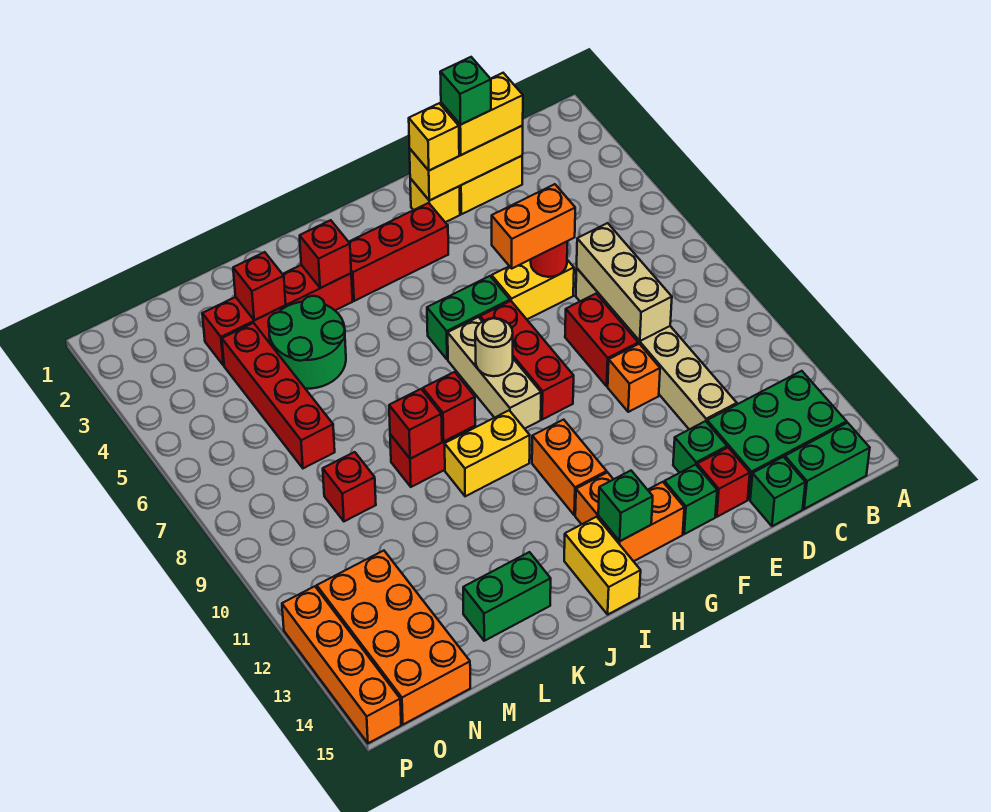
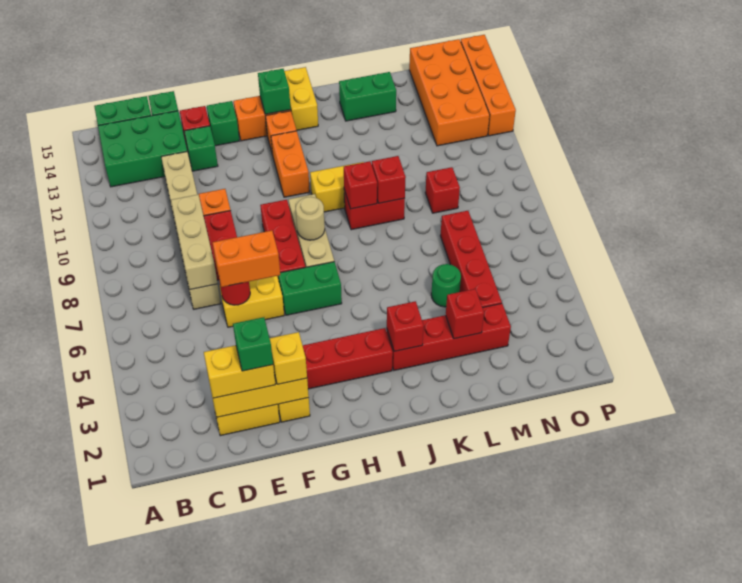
green 2x2 round brick [268,296,346,389] -> green 1x1 round brick [431,264,461,307]

